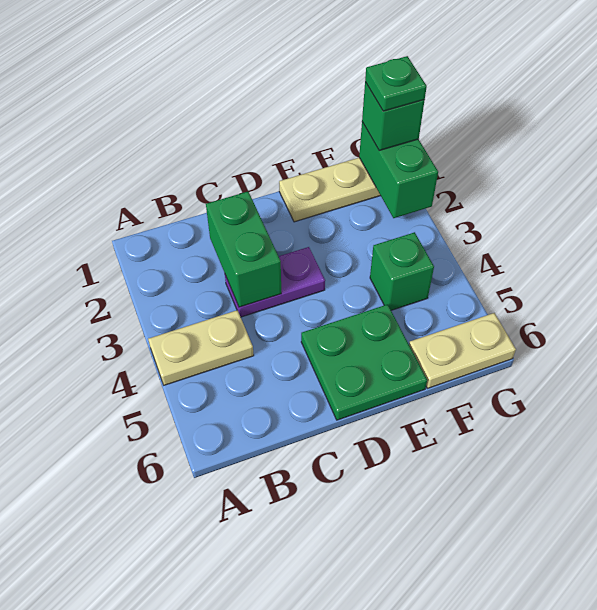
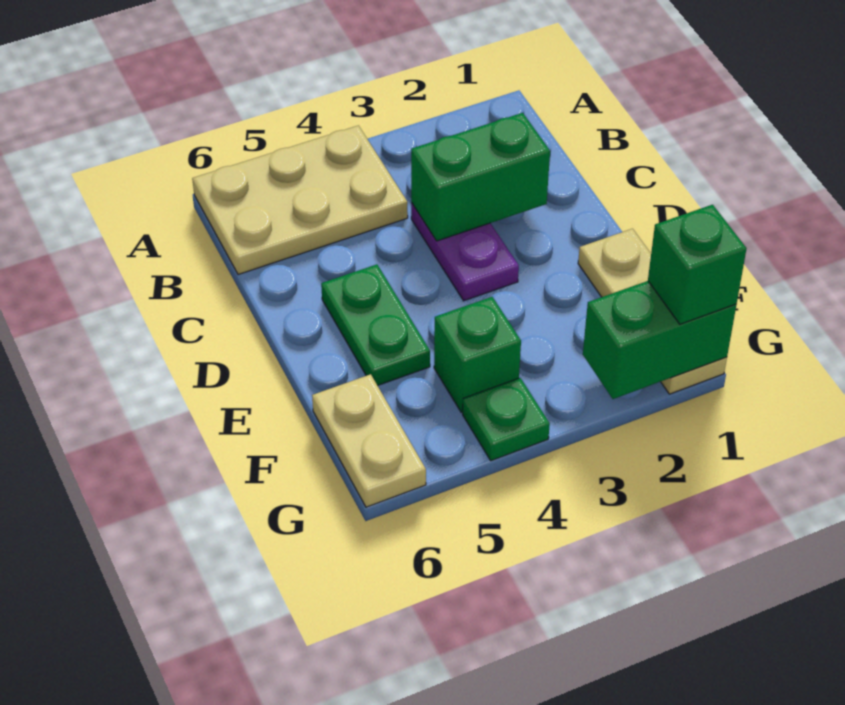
tan 1x2 plate [148,310,254,385] -> tan 2x3 plate [192,126,408,275]
green 2x2 plate [301,304,427,420] -> green 1x2 plate [321,264,430,386]
green 1x1 plate [365,56,427,111] -> green 1x1 plate moved to [463,378,550,461]

